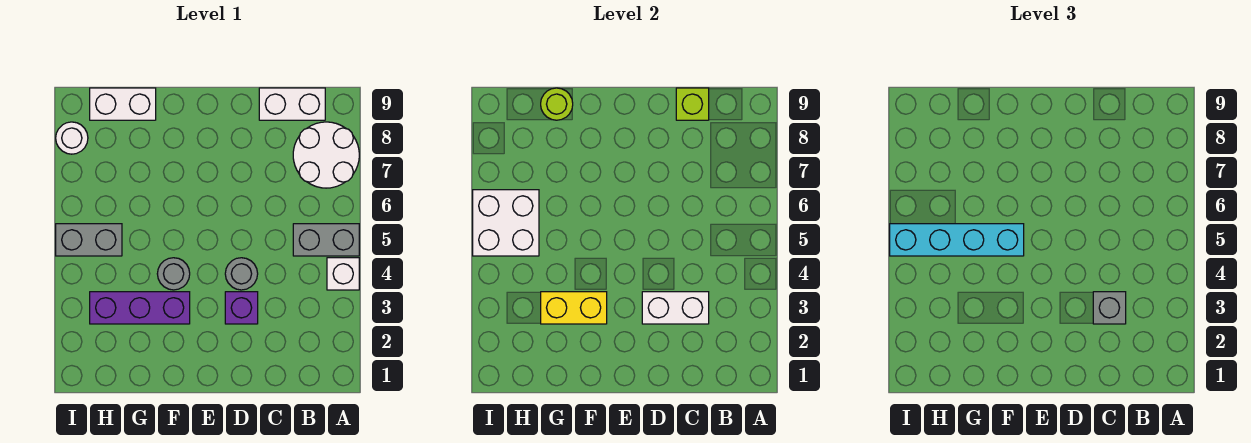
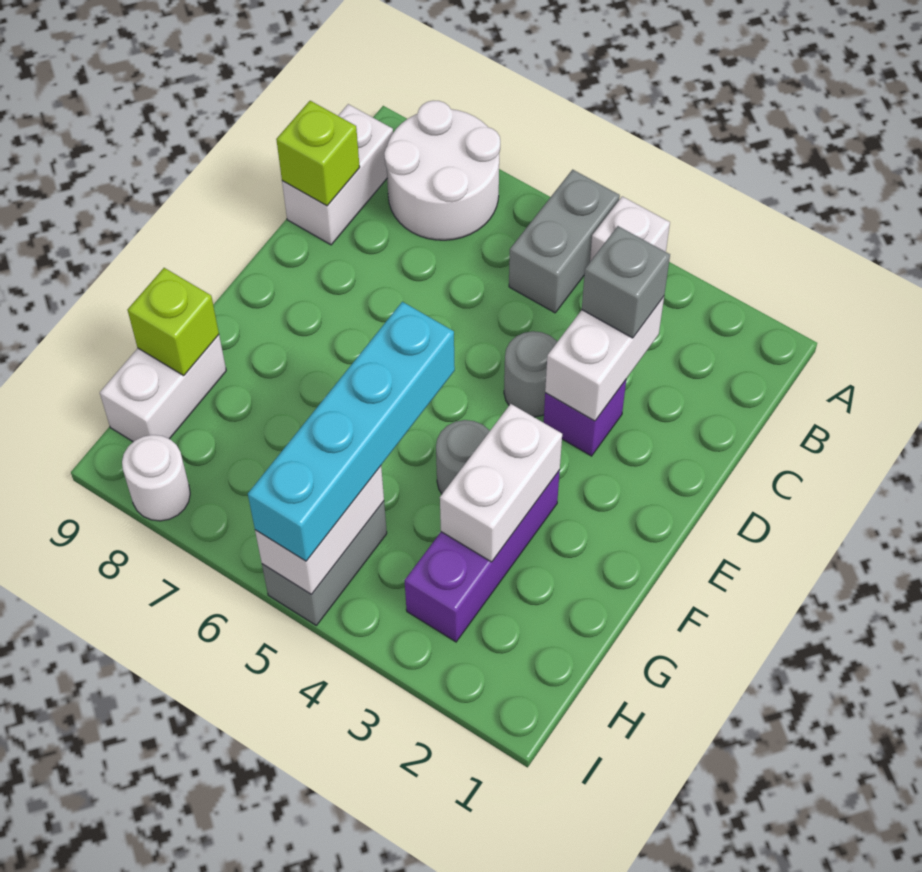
yellow 1x2 brick [541,292,607,324] -> white 1x2 brick [440,404,562,562]
lime 1x1 round brick [541,88,573,120] -> lime 1x1 brick [127,268,219,376]
white 2x2 brick [473,190,539,256] -> white 1x2 brick [255,466,384,595]

